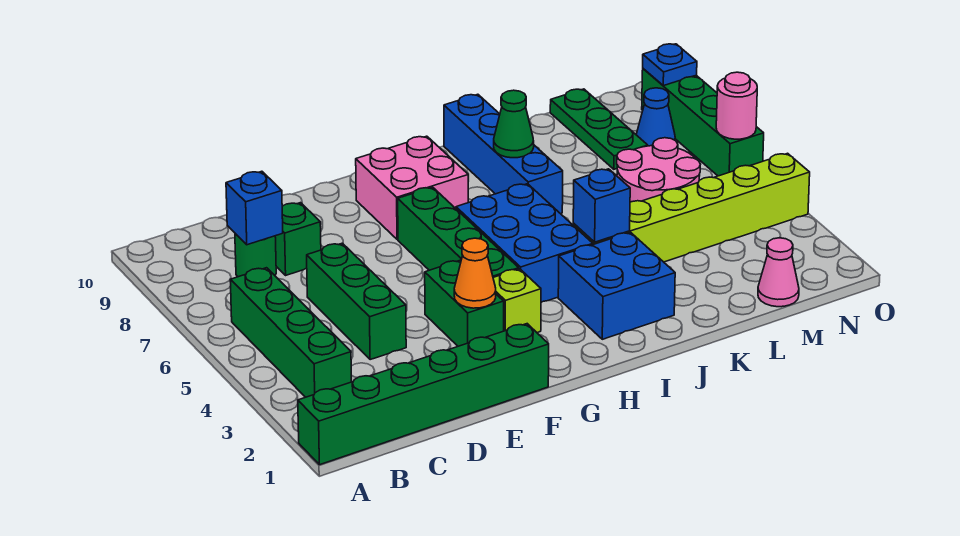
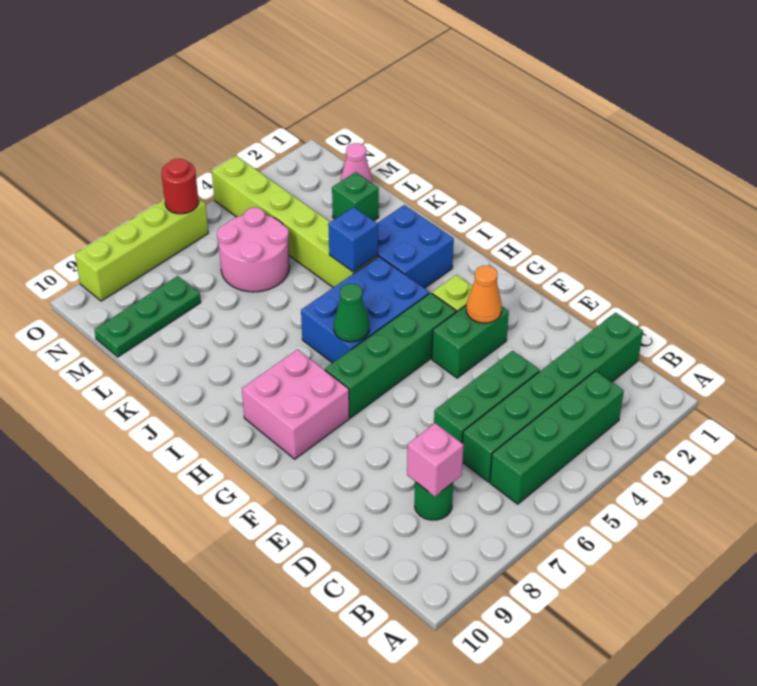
green 1x6 brick [298,324,549,465] -> green 1x6 brick turned to [462,313,643,482]
blue 1x1 brick [226,171,283,245] -> pink 1x1 brick [407,423,464,497]
green 1x1 brick [275,203,321,275] -> green 1x1 brick moved to [332,172,379,221]
blue 1x4 brick [444,94,563,214] -> none
green 1x1 cone [494,90,534,158] -> green 1x1 cone moved to [334,284,369,342]
blue 1x1 cone [636,88,675,146] -> none
green 1x4 brick [642,69,764,176] -> lime 1x4 brick [75,198,208,301]
pink 1x1 round brick [716,72,757,139] -> red 1x1 round brick [161,159,198,214]
blue 1x1 plate [643,44,697,86] -> none

